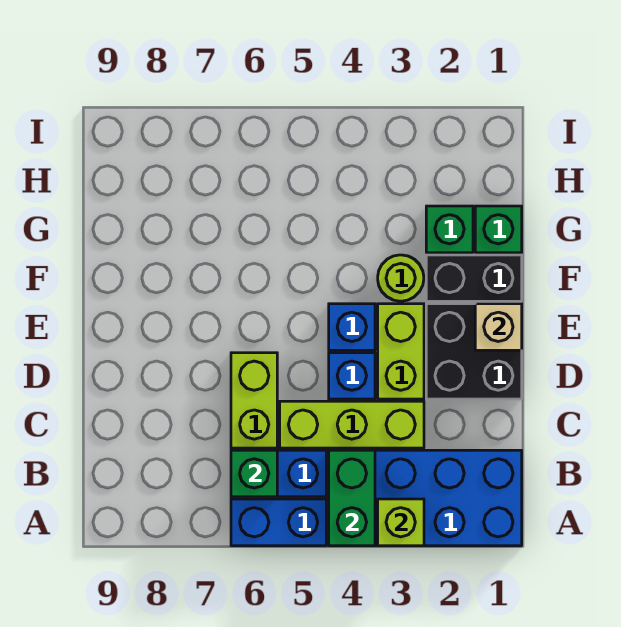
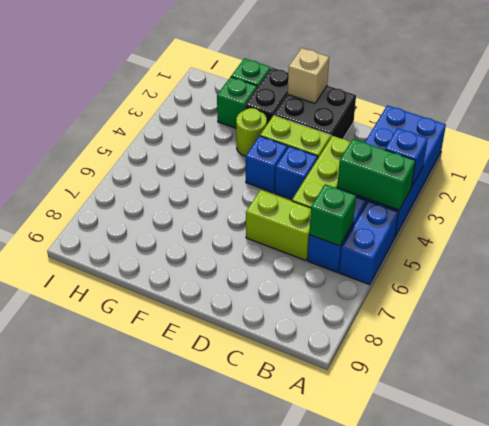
lime 1x1 brick [378,499,424,546] -> blue 1x1 brick [385,128,428,187]

